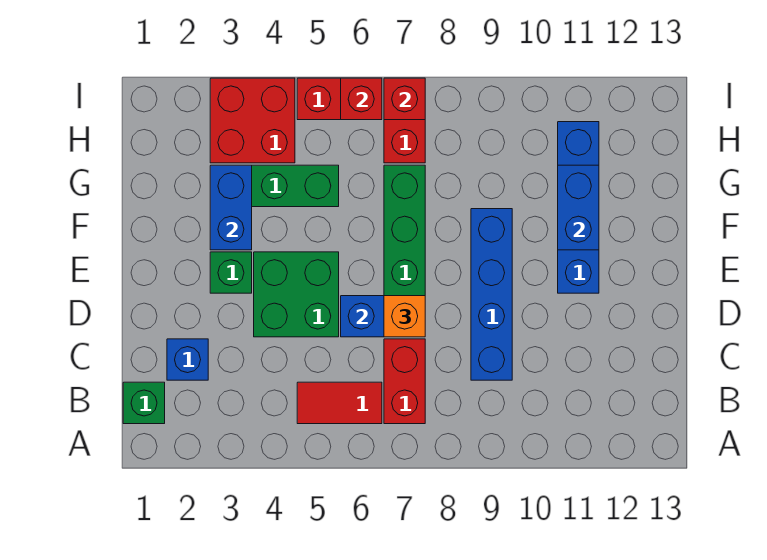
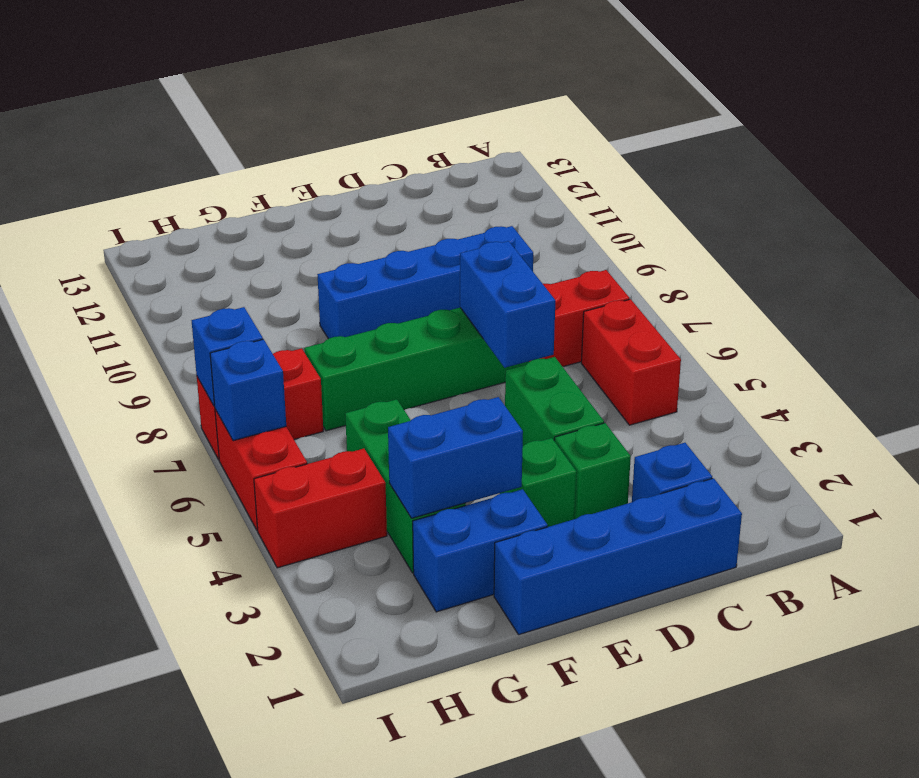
green 1x1 brick [123,382,165,424] -> green 1x1 brick moved to [554,423,631,519]
red 1x2 tile [297,382,382,424] -> red 1x2 brick [581,299,681,425]
green 2x2 brick [254,252,339,337] -> green 1x2 brick [505,357,604,446]
orange 1x1 brick [384,296,425,337] -> none
blue 1x4 brick [558,122,599,293] -> blue 1x4 brick moved to [494,478,742,635]
blue 1x2 brick [558,165,599,250] -> blue 1x2 brick moved to [413,489,548,612]
red 2x2 brick [210,78,295,163] -> red 1x2 brick [254,449,387,568]
red 1x1 brick [341,78,382,120] -> blue 1x1 brick [210,339,286,441]
red 1x1 brick [384,78,425,120] -> blue 1x1 brick [192,307,263,406]

